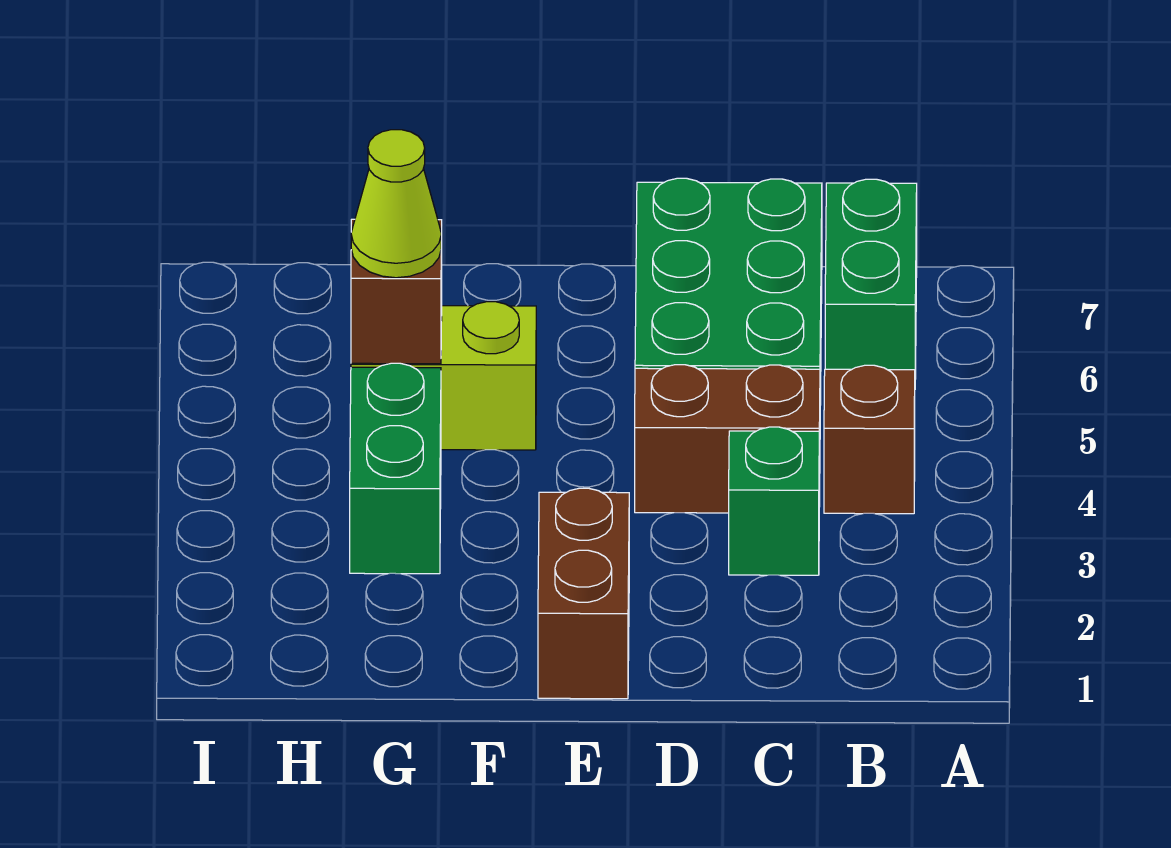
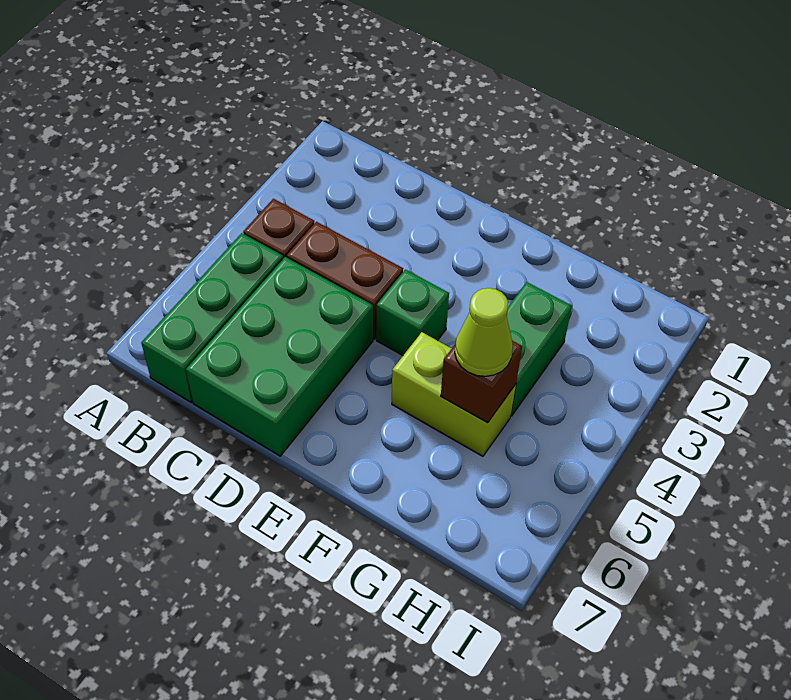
green 1x2 brick [825,179,917,379] -> green 1x3 brick [141,233,283,402]
green 1x1 brick [729,427,819,575] -> green 1x1 brick moved to [376,270,449,355]
brown 1x2 brick [538,488,629,699] -> none

